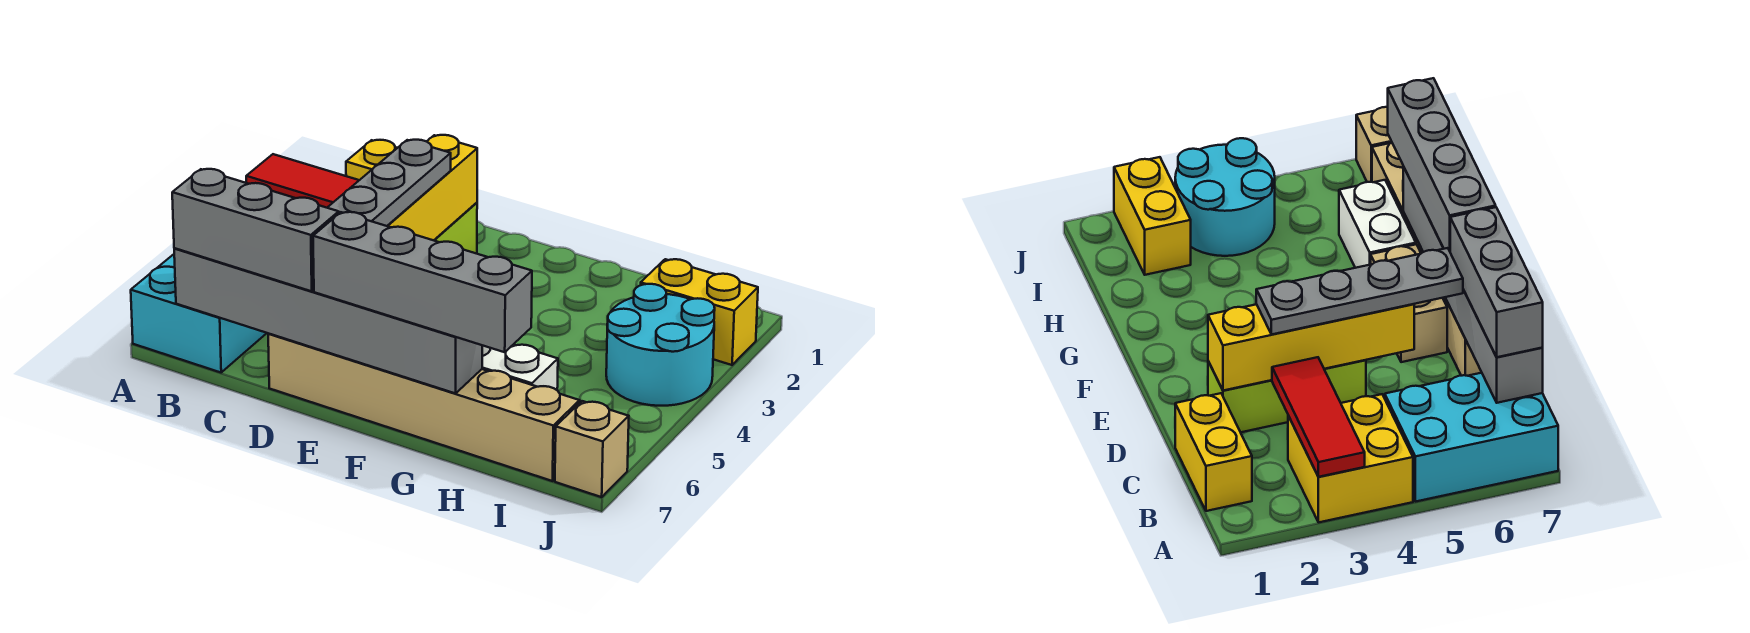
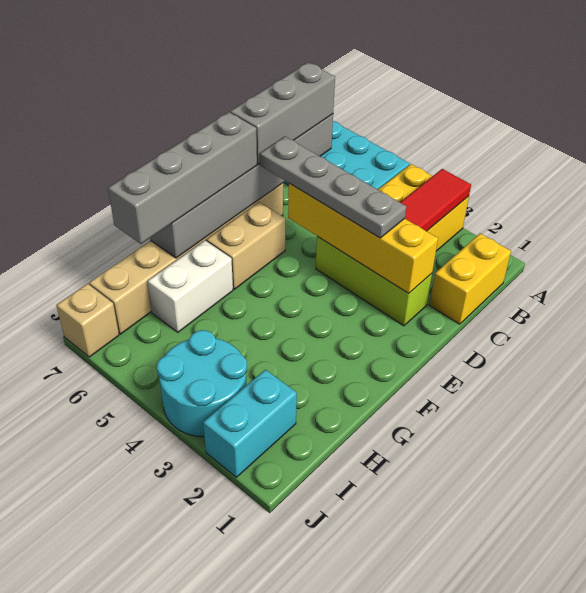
yellow 1x2 brick [641,259,758,365] -> cyan 1x2 brick [203,370,297,477]

